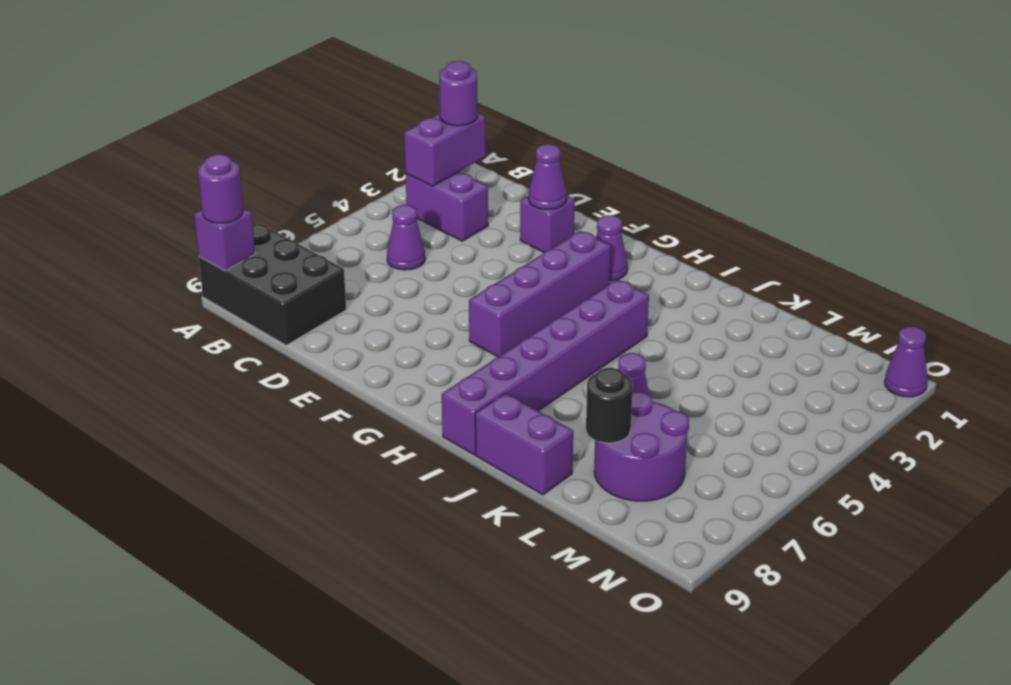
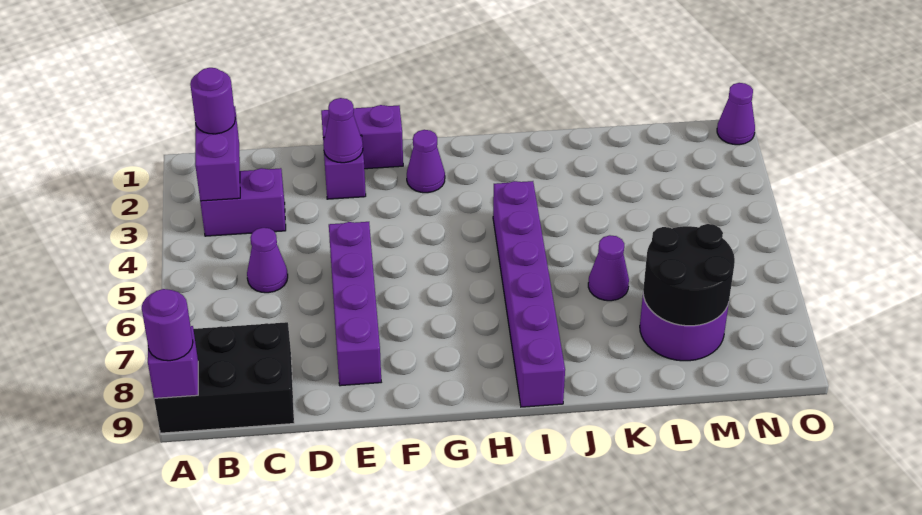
purple 1x4 brick [469,231,611,357] -> purple 1x4 brick moved to [329,222,381,386]
purple 1x2 brick [475,393,573,495] -> purple 1x2 brick moved to [321,105,403,169]
black 1x1 round brick [586,367,633,443] -> black 2x2 round brick [643,224,735,326]

